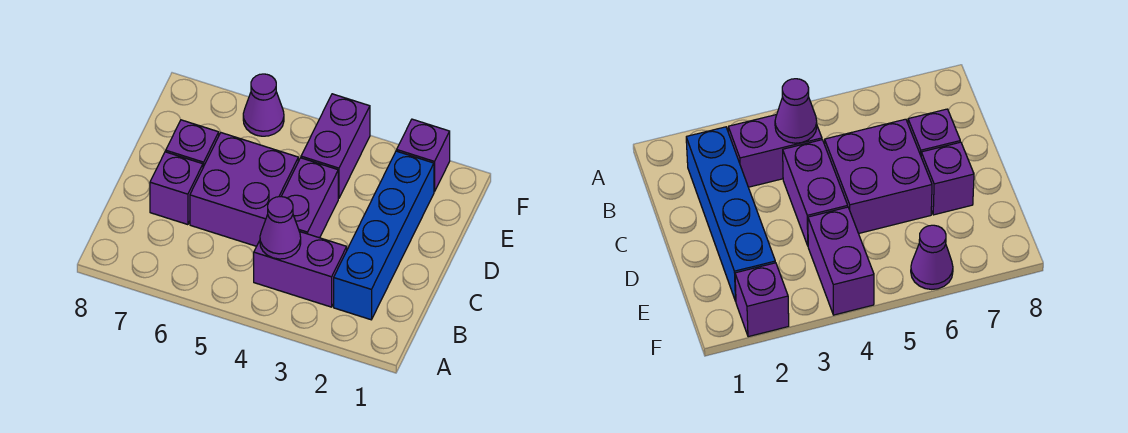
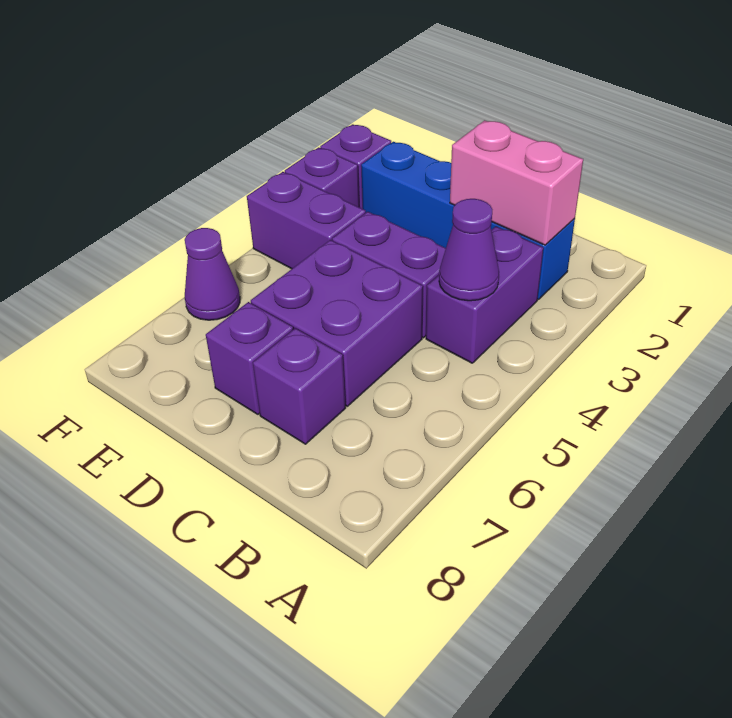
none -> pink 1x2 brick [450,121,583,245]
none -> purple 1x1 brick [285,147,359,207]

